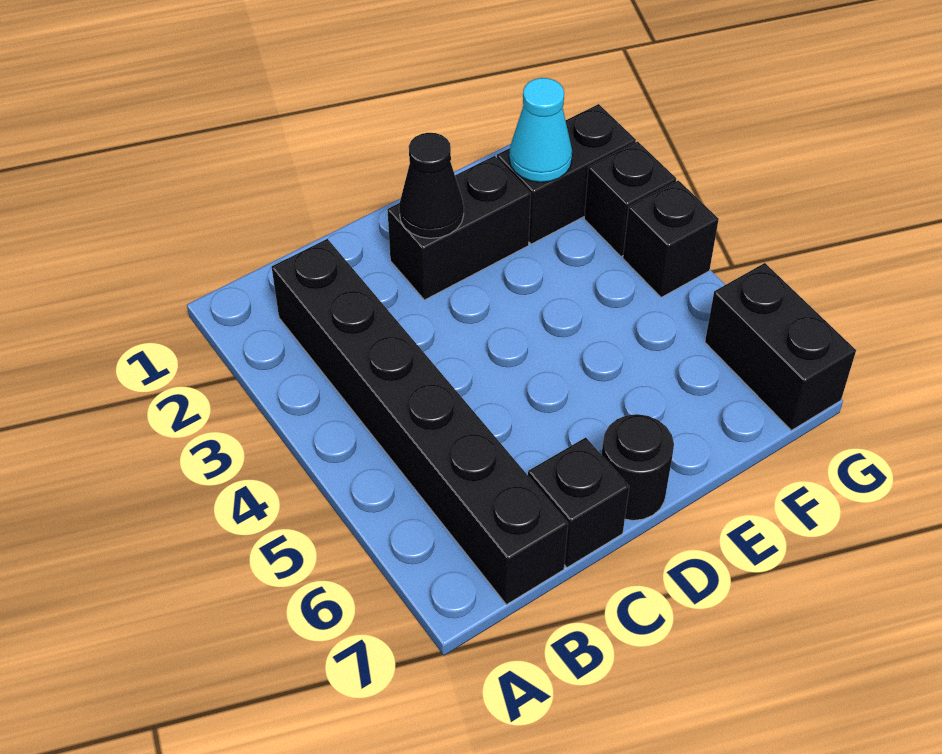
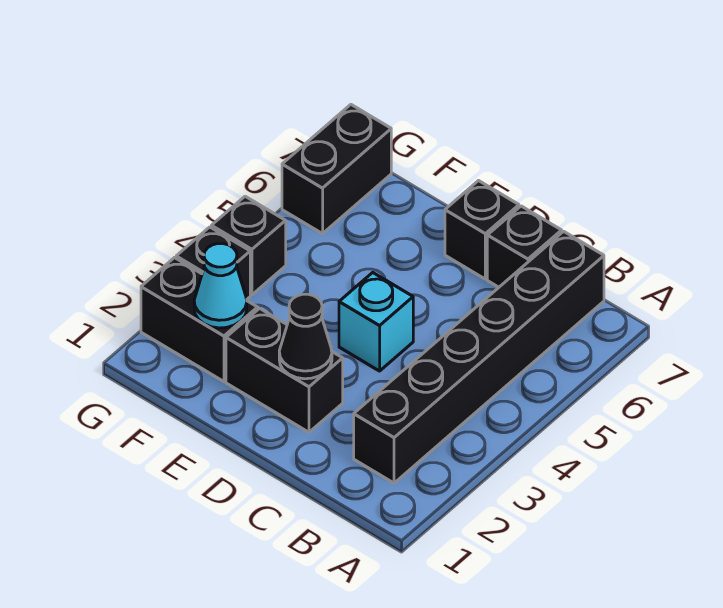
none -> cyan 1x1 brick [339,273,413,371]
black 1x1 round brick [602,414,674,520] -> black 1x1 brick [445,181,519,279]

